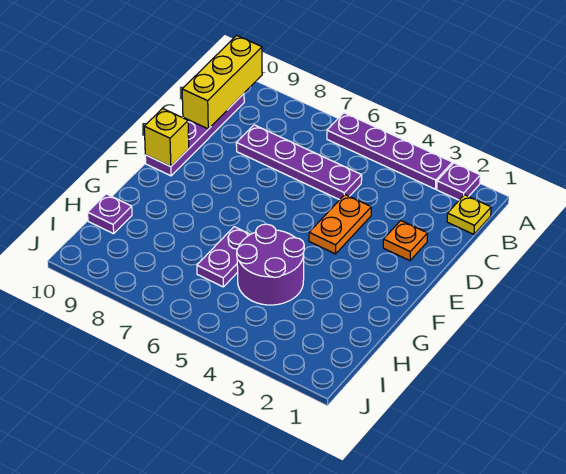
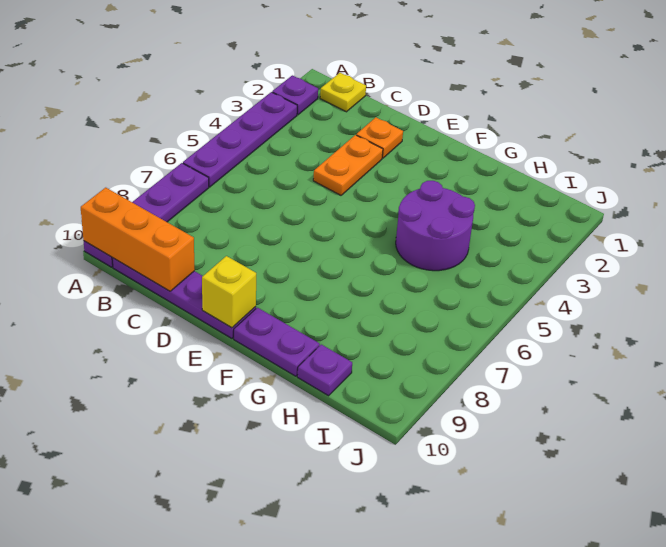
yellow 1x3 brick [182,35,262,129] -> orange 1x3 brick [81,188,195,291]
purple 1x4 plate [236,125,362,200] -> purple 1x4 plate moved to [84,163,209,267]
orange 1x2 plate [309,195,371,254] -> orange 1x2 plate turned to [313,135,383,195]
purple 1x2 plate [197,227,250,287] -> purple 1x2 plate moved to [234,308,320,376]

